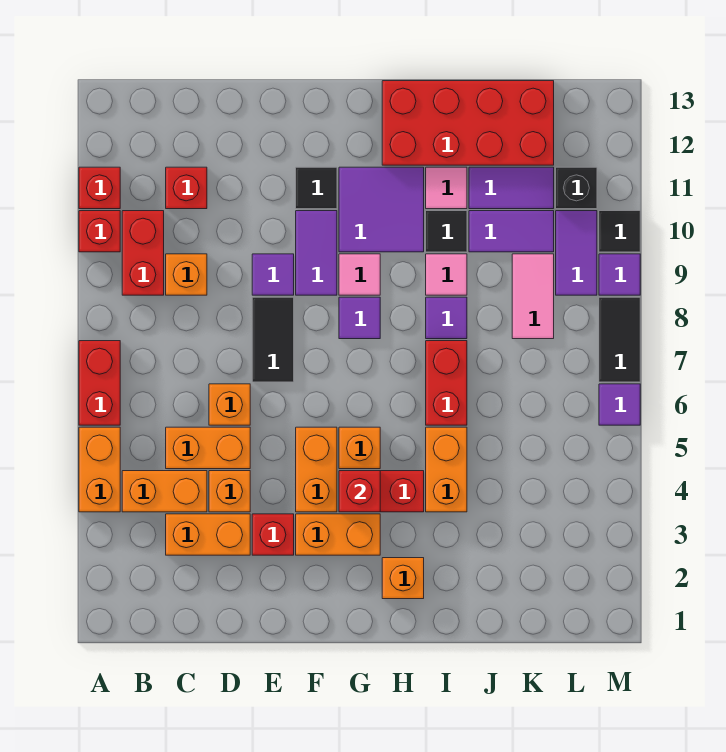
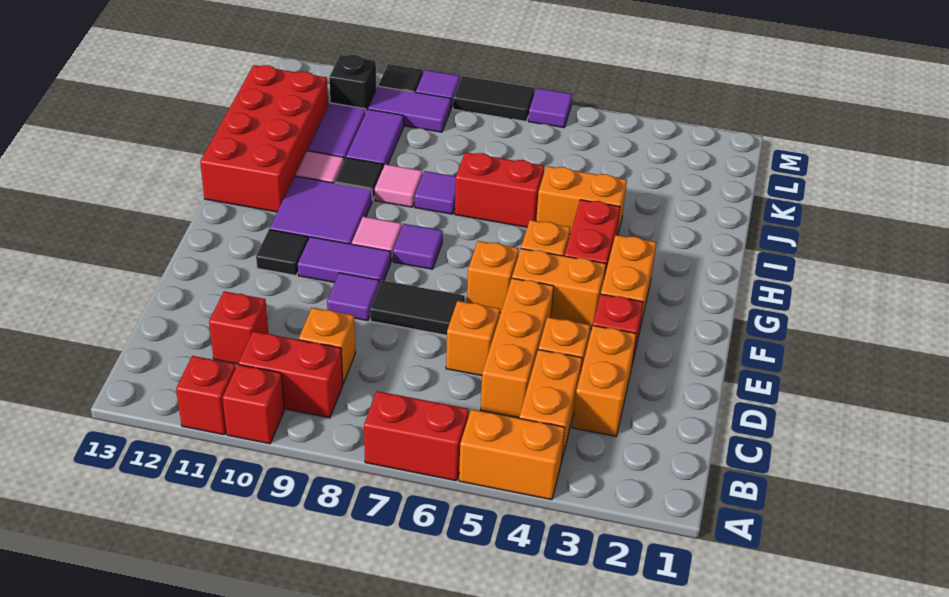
orange 1x2 brick [166,427,250,469] -> orange 1x3 brick [481,278,554,418]
red 1x1 brick [339,471,380,512] -> none
orange 1x1 brick [382,558,424,599] -> orange 1x1 brick moved to [467,241,519,313]
pink 1x2 tile [512,254,554,339] -> none

